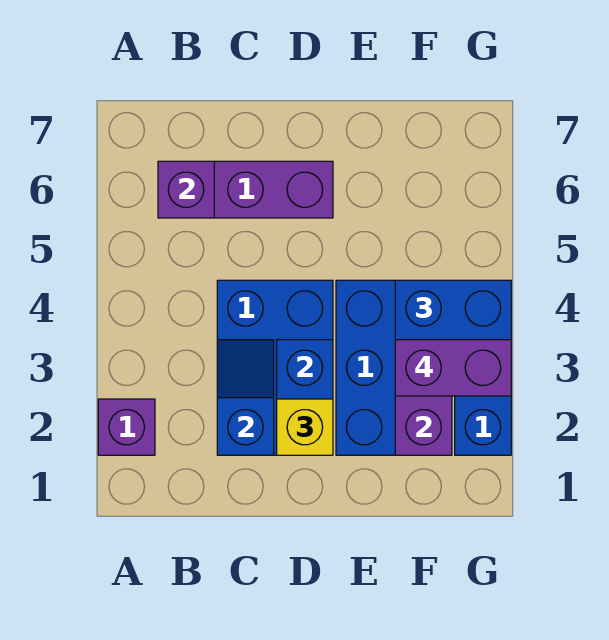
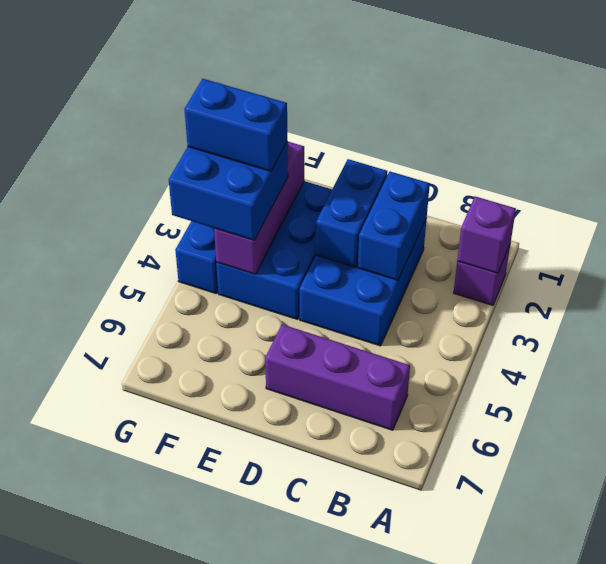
purple 1x1 brick [158,161,214,218] -> purple 1x1 brick moved to [457,197,516,273]
blue 1x2 slope [217,340,274,455] -> blue 1x2 brick [358,172,430,280]
yellow 1x1 brick [277,399,333,455] -> none
purple 1x2 brick [395,340,511,396] -> blue 1x2 brick [184,79,287,171]

